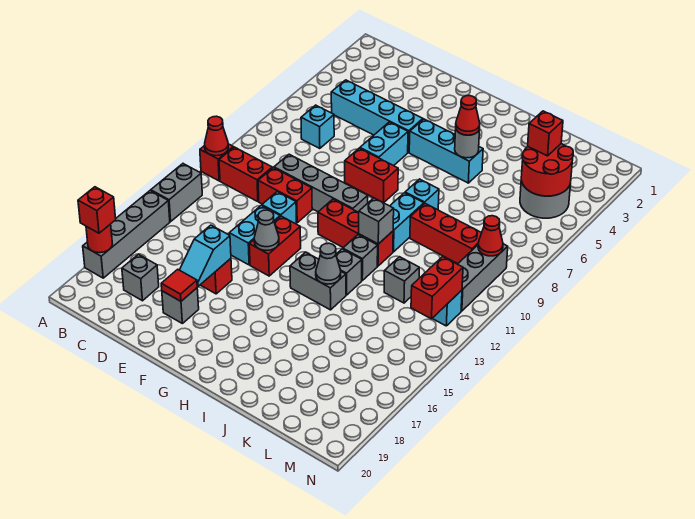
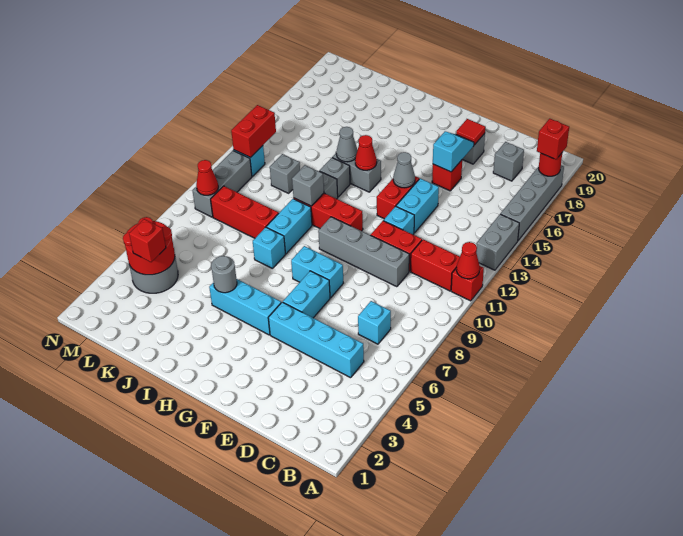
red 1x2 brick [345,148,398,203] -> cyan 1x2 brick [291,246,343,298]
red 1x1 cone [456,96,480,135] -> red 1x1 cone moved to [355,135,377,170]

